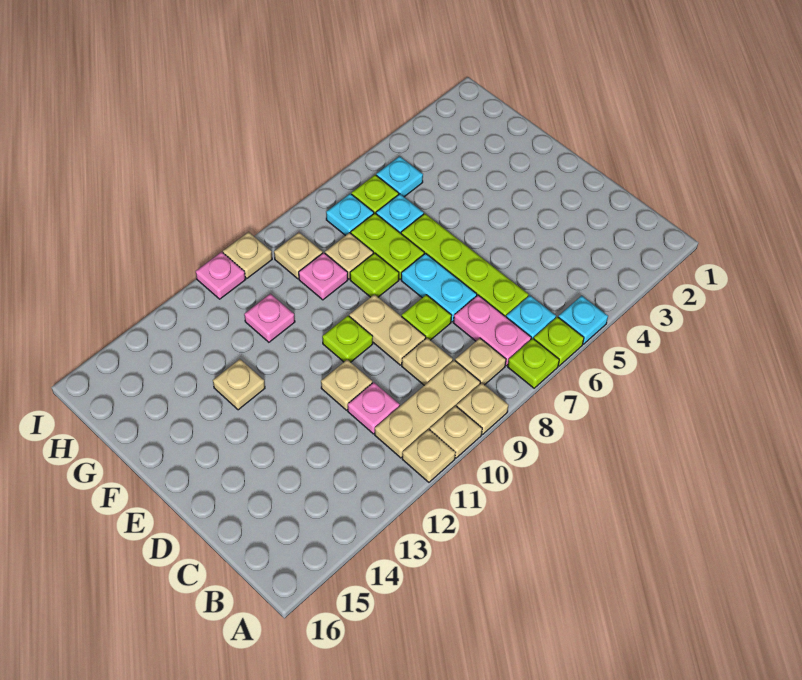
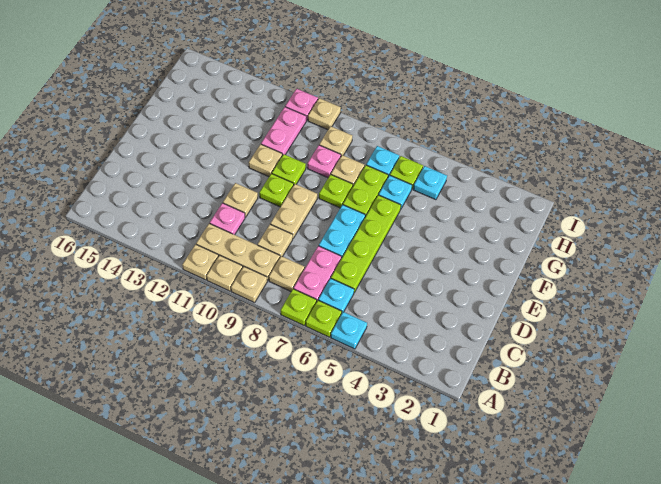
lime 1x1 plate [402,295,452,340] -> lime 1x1 plate moved to [272,154,306,184]
tan 1x1 plate [213,359,265,410] -> tan 1x1 plate moved to [249,144,283,177]
pink 1x1 plate [244,294,295,342] -> pink 1x2 plate [261,107,306,155]

